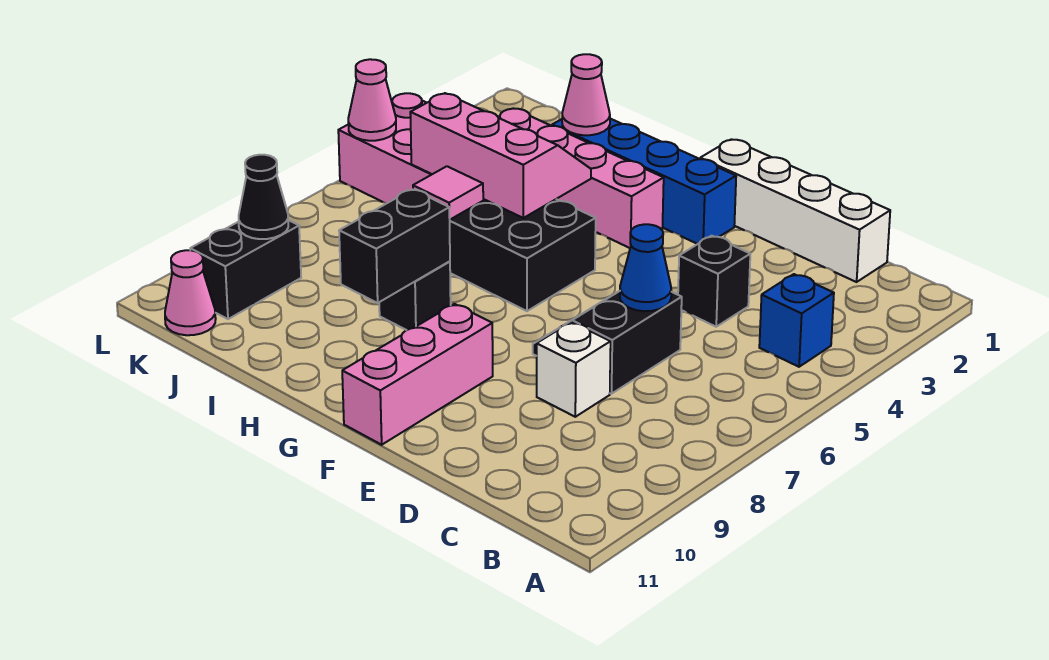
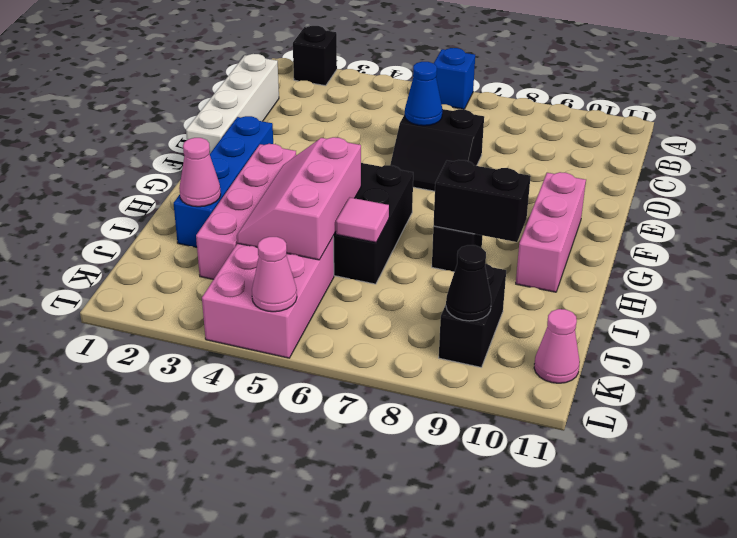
blue 1x1 brick [759,274,834,367] -> blue 1x1 brick moved to [434,48,475,109]
black 1x1 brick [678,236,750,327] -> black 1x1 brick moved to [293,26,337,86]
white 1x1 brick [537,322,611,417] -> none
pink 1x3 brick [342,304,493,445] -> pink 1x3 brick turned to [516,172,586,292]
black 1x2 brick [190,220,301,319] -> black 1x2 brick turned to [439,264,506,367]

